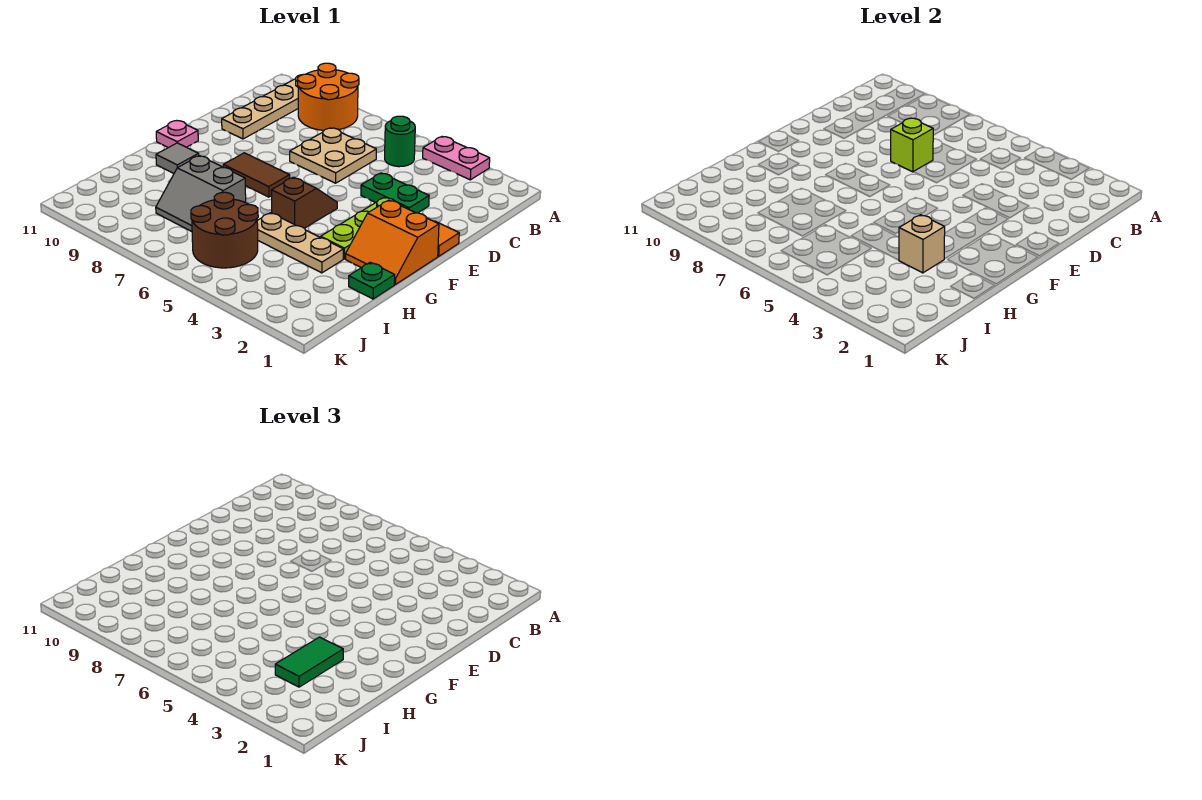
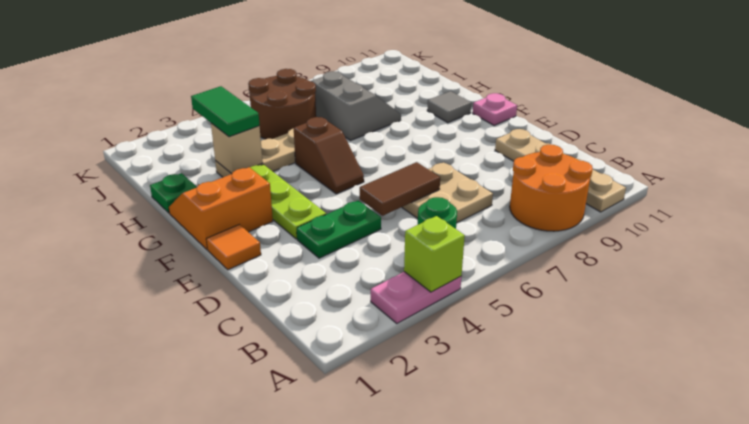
lime 1x1 brick [891,118,933,172] -> lime 1x1 brick moved to [404,216,465,292]
brown 1x2 tile [223,153,290,197] -> brown 1x2 tile moved to [360,162,440,216]
grey 2x2 slope [156,156,246,232] -> grey 2x2 slope turned to [311,71,401,141]

